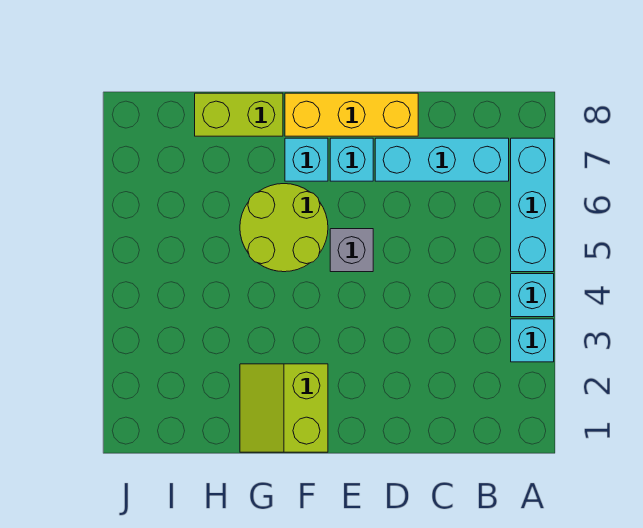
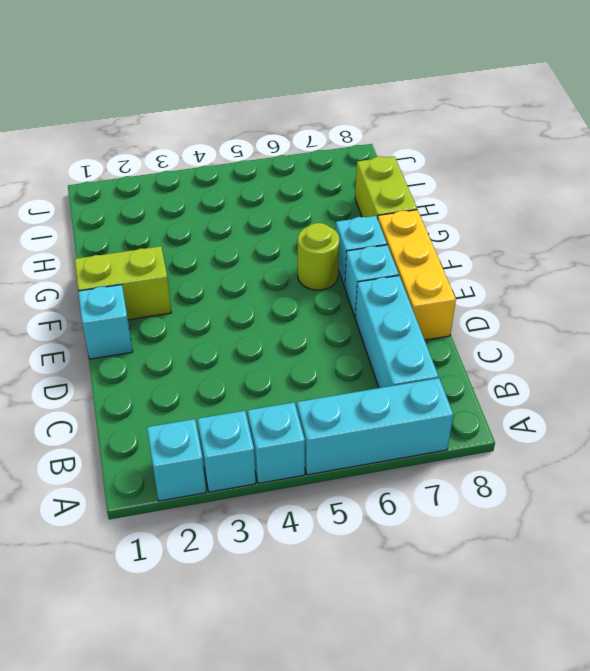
none -> cyan 1x1 brick [147,419,206,501]
none -> cyan 1x1 brick [78,285,133,359]
grey 1x1 brick [330,229,373,272] -> none
lime 2x2 round brick [240,184,328,272] -> lime 1x1 round brick [298,223,339,290]

